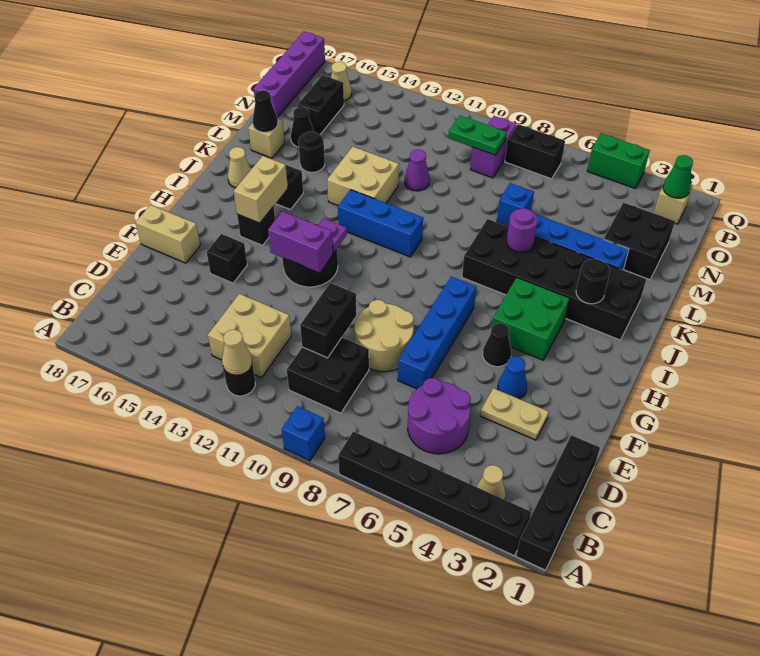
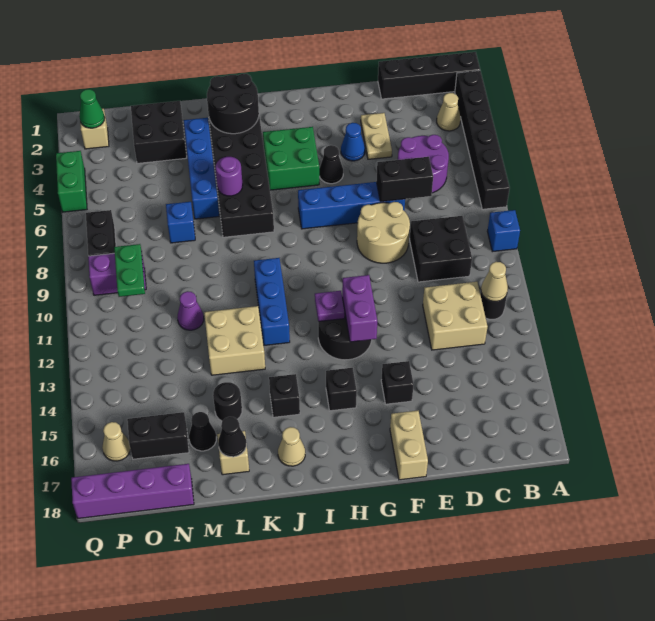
black 1x2 brick [300,283,356,358] -> black 1x2 brick moved to [376,157,433,202]
tan 1x2 brick [234,156,288,223] -> none
black 1x1 round brick [576,259,610,304] -> black 2x2 round brick [207,74,259,134]

